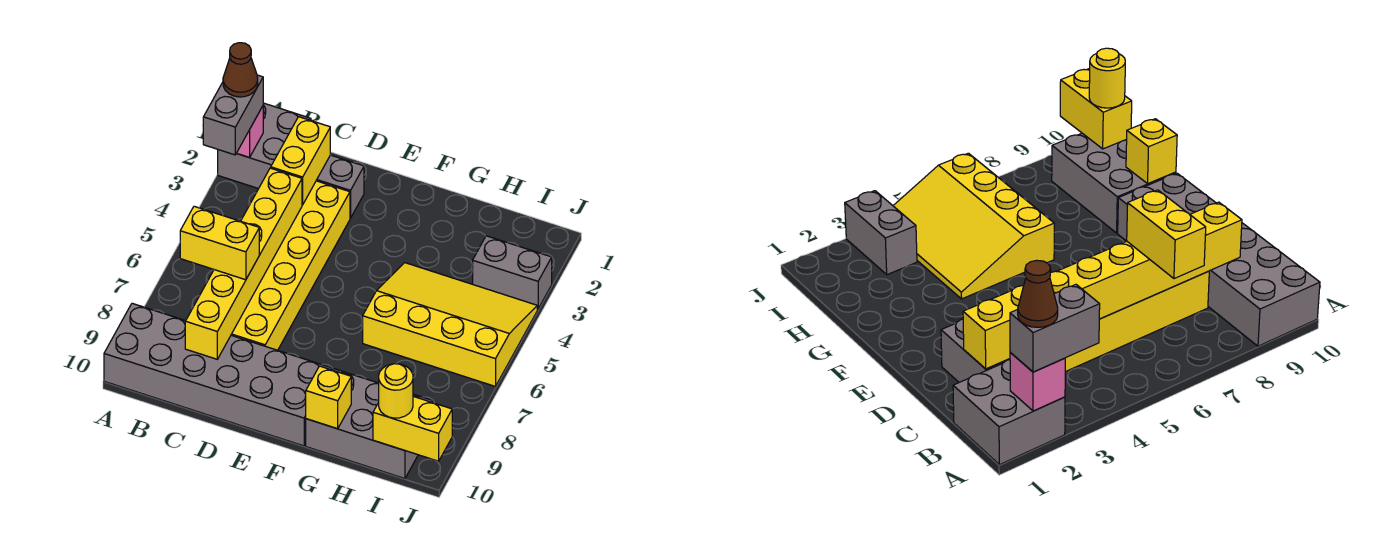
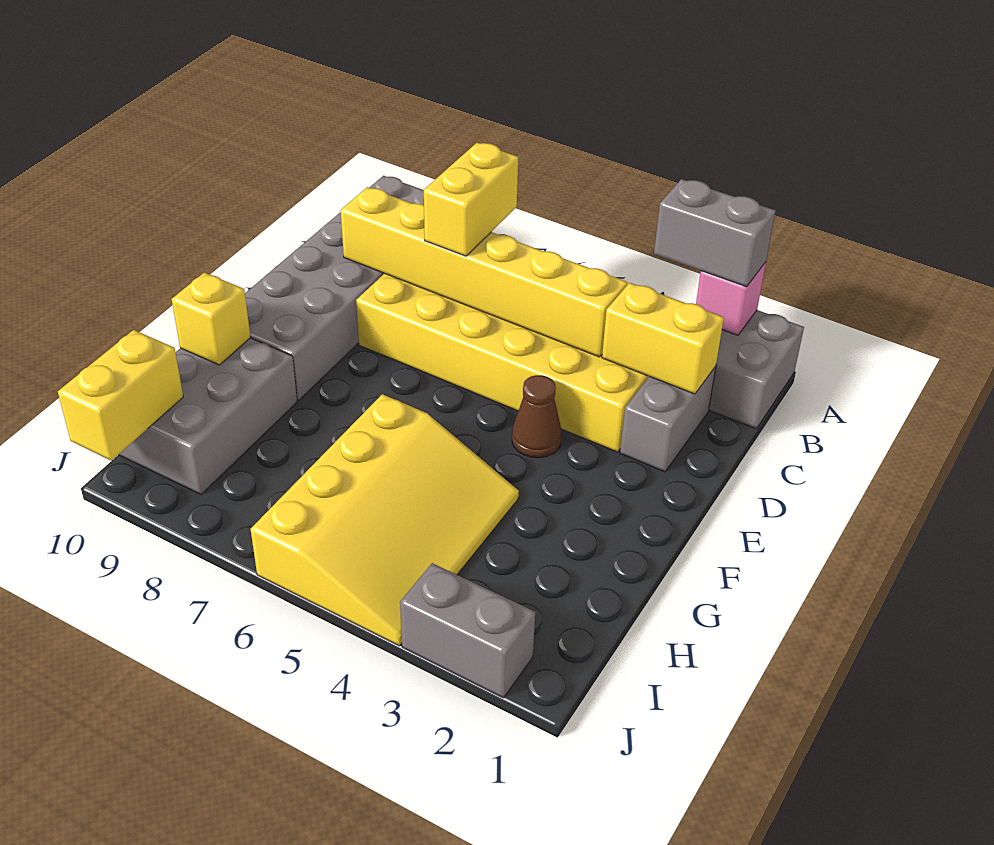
brown 1x1 cone [223,43,258,97] -> brown 1x1 cone moved to [512,375,562,458]
grey 1x2 brick [473,236,552,309] -> grey 1x2 brick turned to [400,563,535,698]
yellow 1x1 round brick [379,364,413,418] -> none

